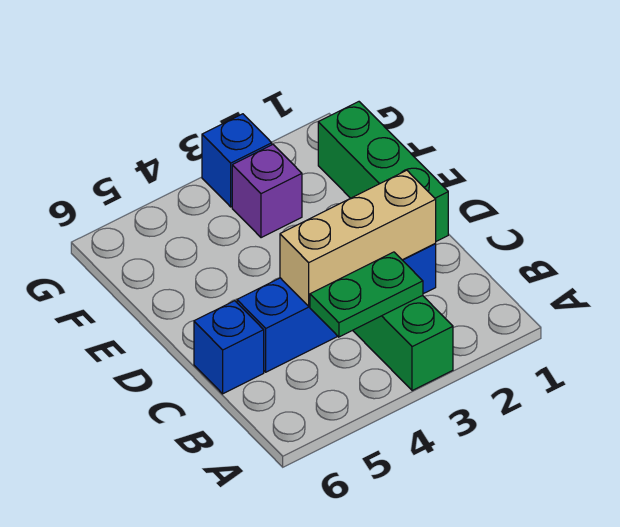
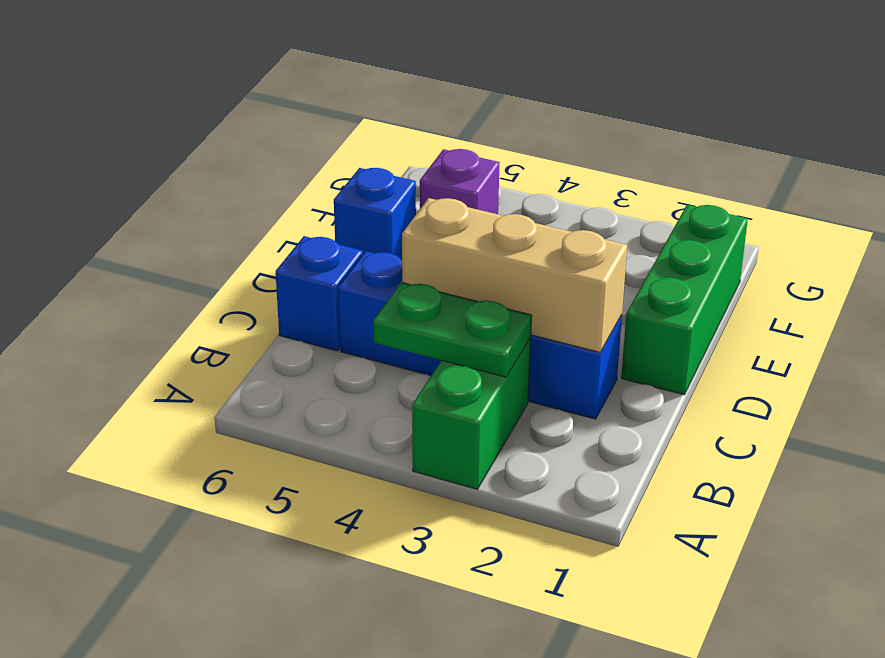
purple 1x1 brick [232,145,302,238] -> purple 1x1 brick moved to [420,149,500,214]
blue 1x1 brick [202,114,272,207] -> blue 1x1 brick moved to [334,168,416,260]

